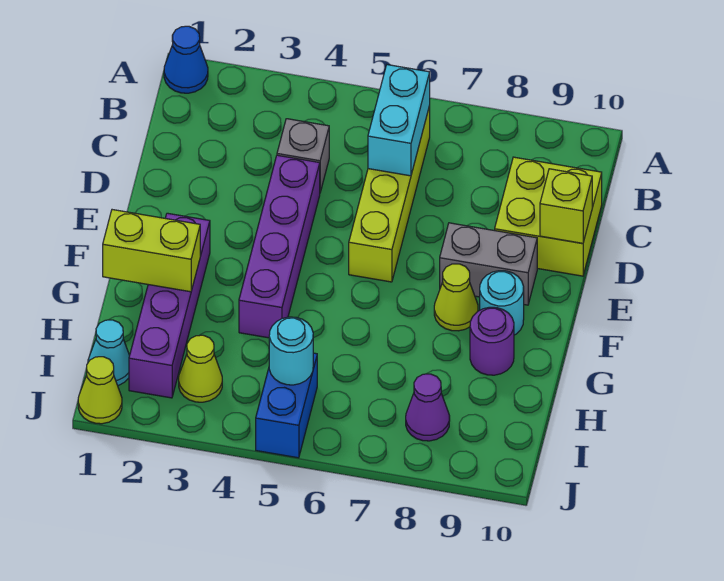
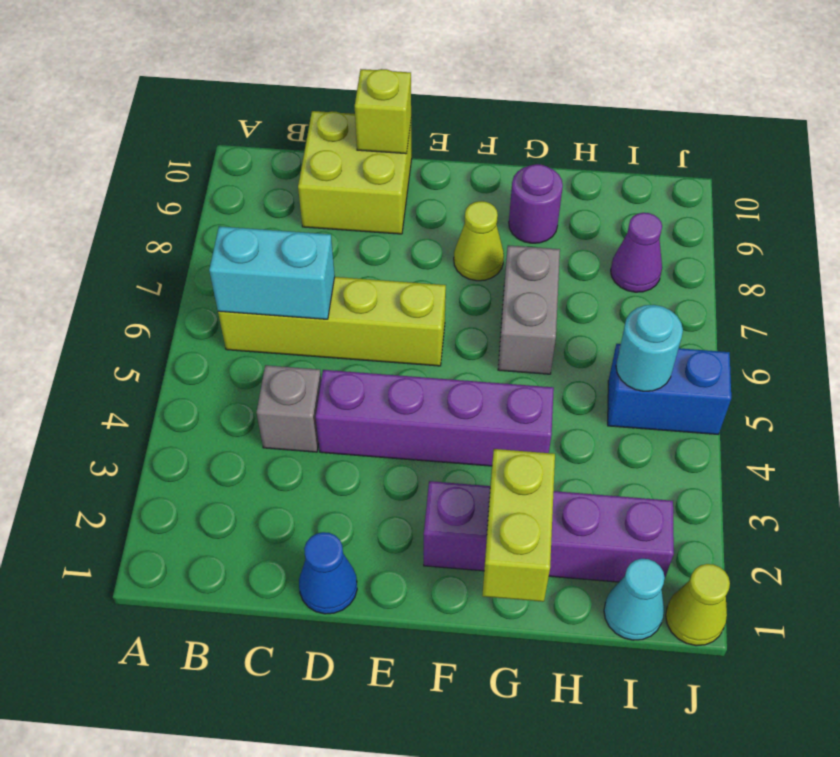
blue 1x1 cone [164,26,208,93] -> blue 1x1 cone moved to [299,532,357,614]
grey 1x2 brick [440,223,537,305] -> grey 1x2 brick moved to [498,245,560,374]
cyan 1x1 round brick [480,271,524,335] -> none
lime 1x1 cone [179,335,222,402] -> none

